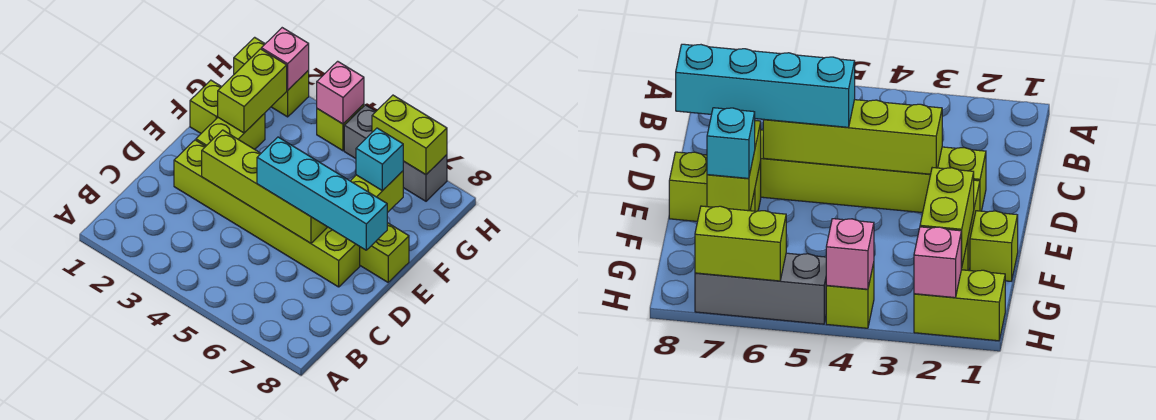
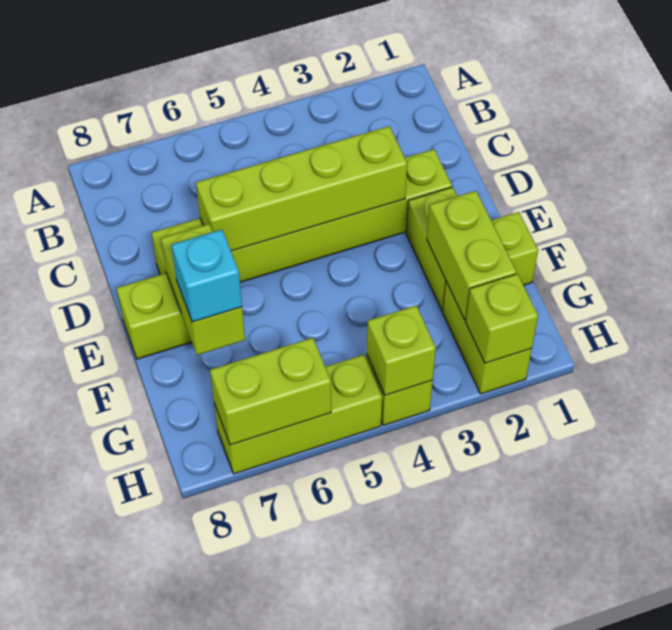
cyan 1x4 brick [257,137,387,250] -> none
lime 1x2 brick [234,37,309,117] -> lime 1x2 brick turned to [443,282,532,394]
pink 1x1 brick [261,28,309,90] -> lime 1x1 brick [466,274,538,363]
pink 1x1 brick [317,61,364,124] -> lime 1x1 brick [367,305,436,395]
grey 1x3 brick [344,105,447,201] -> lime 1x3 brick [214,355,382,474]

